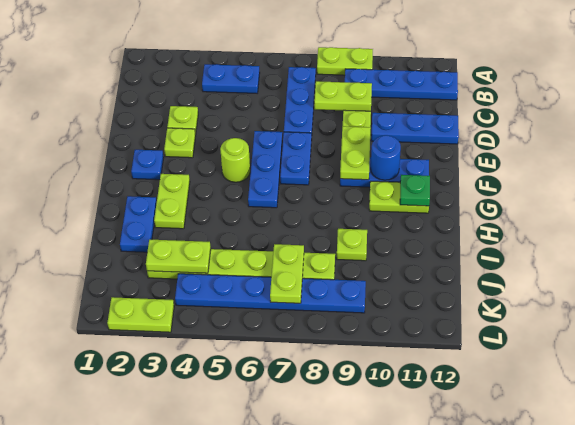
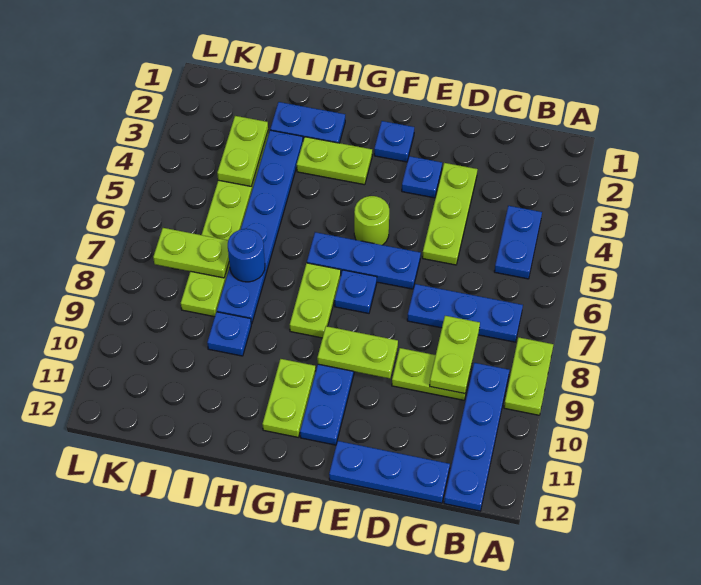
lime 1x1 plate [167,106,198,135] -> lime 1x3 plate [422,163,477,265]
blue 1x3 plate [371,113,459,144] -> blue 1x3 plate turned to [329,441,450,503]
lime 1x1 plate [164,128,196,158] -> blue 1x1 plate [402,156,442,198]
blue 1x2 plate [280,132,312,185] -> blue 1x1 plate [335,270,377,313]
blue 1x1 round brick [371,135,401,180] -> blue 1x1 round brick moved to [228,229,265,282]
green 1x1 plate [400,175,430,206] -> none
lime 1x1 plate [337,229,367,261] -> blue 1x1 plate [207,312,251,356]
blue 1x6 plate [175,274,366,313] -> blue 1x6 plate moved to [217,130,303,324]
lime 1x2 plate [107,297,174,332] -> lime 1x2 plate moved to [290,263,341,338]

